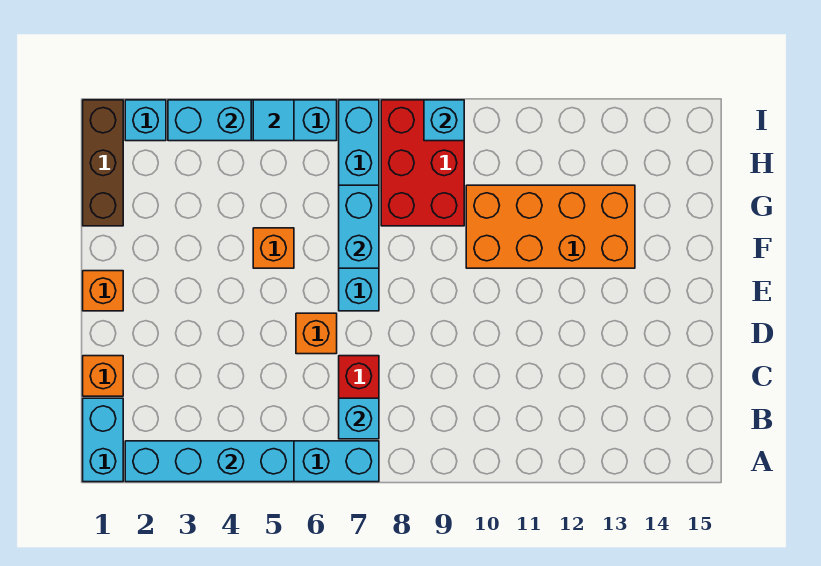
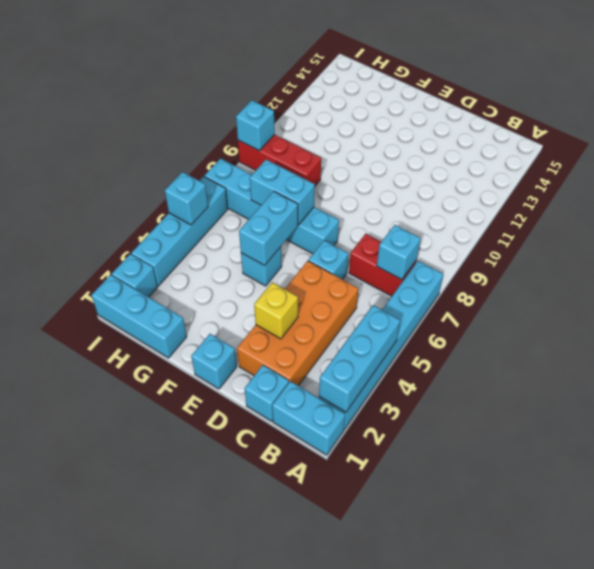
cyan 1x4 brick [125,441,294,482] -> cyan 1x3 brick [319,305,400,412]
orange 1x1 brick [83,356,123,396] -> cyan 1x1 brick [245,365,289,421]
none -> yellow 1x1 brick [254,282,298,339]
orange 1x1 brick [296,313,337,354] -> cyan 1x1 brick [308,240,348,279]
orange 1x1 brick [83,271,123,311] -> cyan 1x1 brick [191,334,237,389]
orange 1x1 brick [253,228,294,268] -> cyan 1x1 brick [241,247,282,286]
orange 2x4 brick [466,185,635,268] -> orange 2x4 brick moved to [237,261,358,386]
brown 1x3 brick [83,100,123,226] -> cyan 1x3 brick [92,275,187,358]
red 2x3 brick [381,100,464,226] -> red 1x3 brick [238,135,321,186]
cyan 1x2 brick [168,100,251,141] -> cyan 1x2 brick moved to [239,191,298,266]
cyan 1x1 tile [253,100,294,141] -> cyan 1x1 brick [165,172,208,225]

